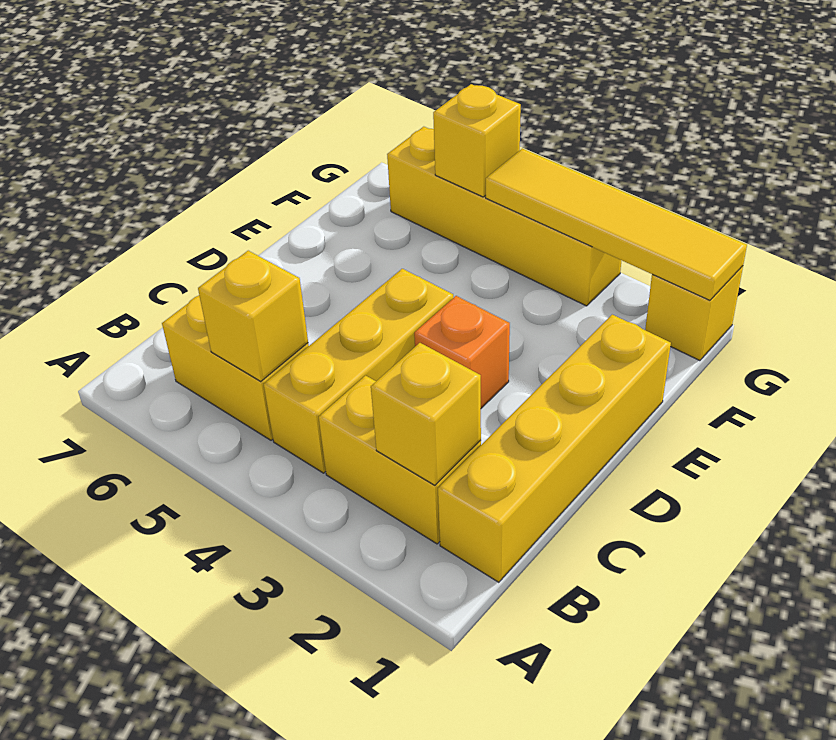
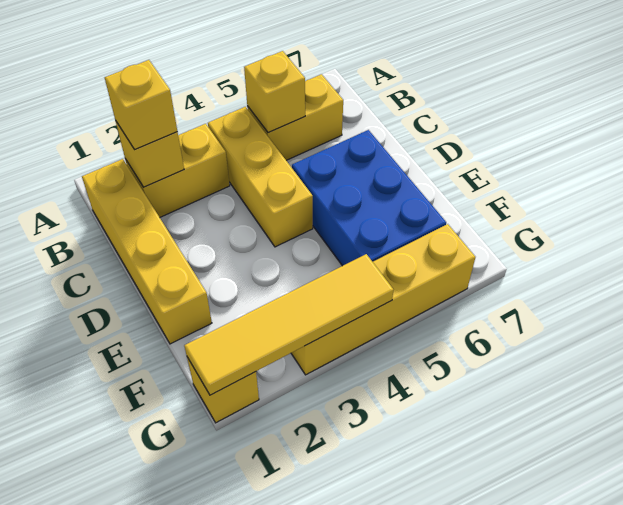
orange 1x1 brick [414,296,510,408] -> none
none -> blue 2x3 brick [292,130,446,266]
yellow 1x1 brick [433,84,521,197] -> yellow 1x1 brick moved to [105,60,177,150]

